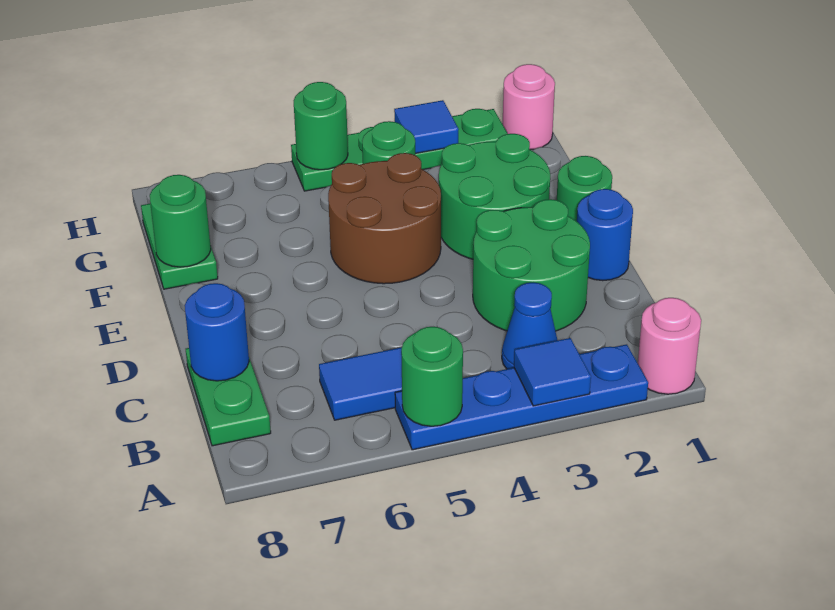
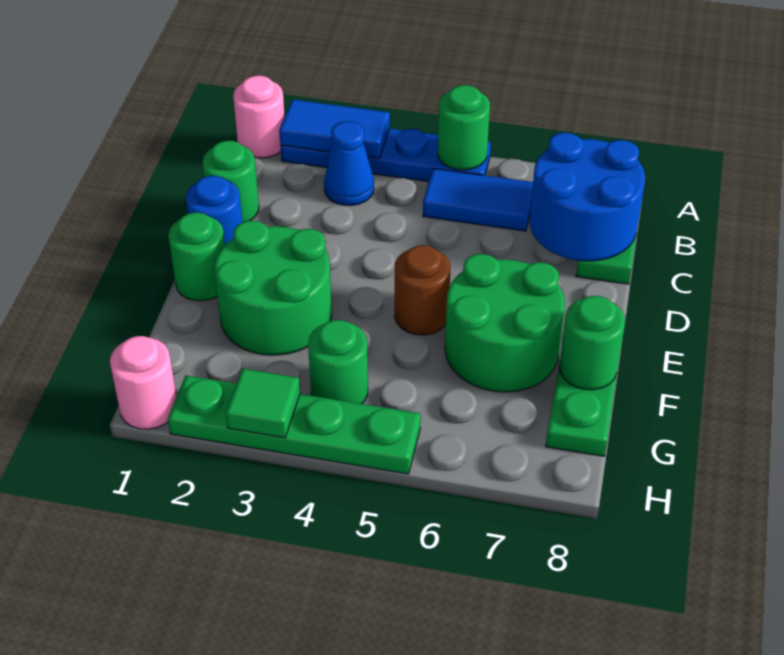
blue 1x1 tile [514,338,591,406] -> blue 1x2 tile [279,99,390,159]
green 2x2 round brick [473,199,590,331] -> green 2x2 round brick moved to [445,254,565,392]
blue 1x1 round brick [185,283,249,381] -> blue 2x2 round brick [530,133,645,261]
brown 2x2 round brick [328,153,441,284] -> brown 1x1 round brick [395,245,451,335]
blue 1x1 tile [394,100,459,154] -> green 1x1 tile [226,369,300,438]
green 1x1 round brick [294,82,348,170] -> green 1x1 round brick moved to [202,141,259,222]

